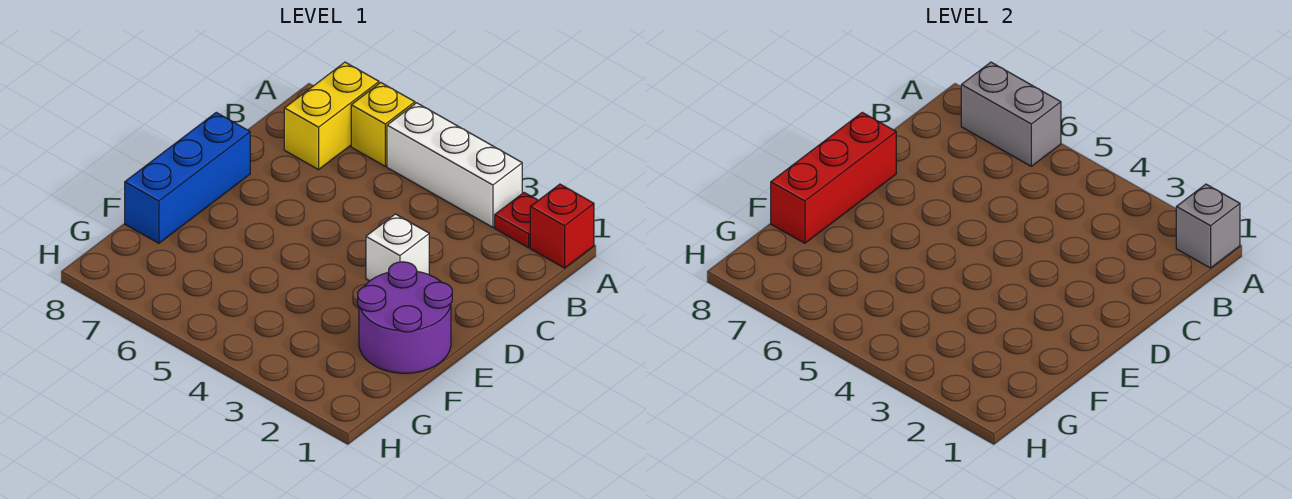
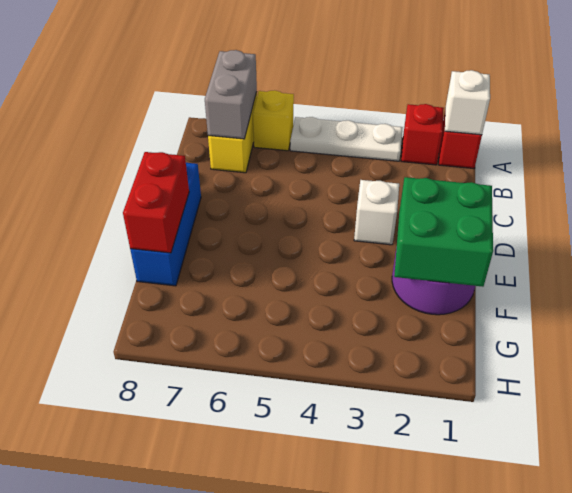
grey 1x1 brick [1176,184,1240,268] -> white 1x1 brick [445,70,490,135]
red 1x1 plate [495,193,538,248] -> red 1x1 brick [401,104,444,165]
white 1x3 brick [387,103,522,227] -> white 1x3 plate [290,117,403,161]
grey 1x2 brick [961,62,1061,166] -> grey 1x2 brick turned to [205,50,257,139]
red 1x3 brick [771,112,896,243] -> red 1x2 brick [123,152,189,253]
none -> green 2x2 brick [394,177,493,287]

